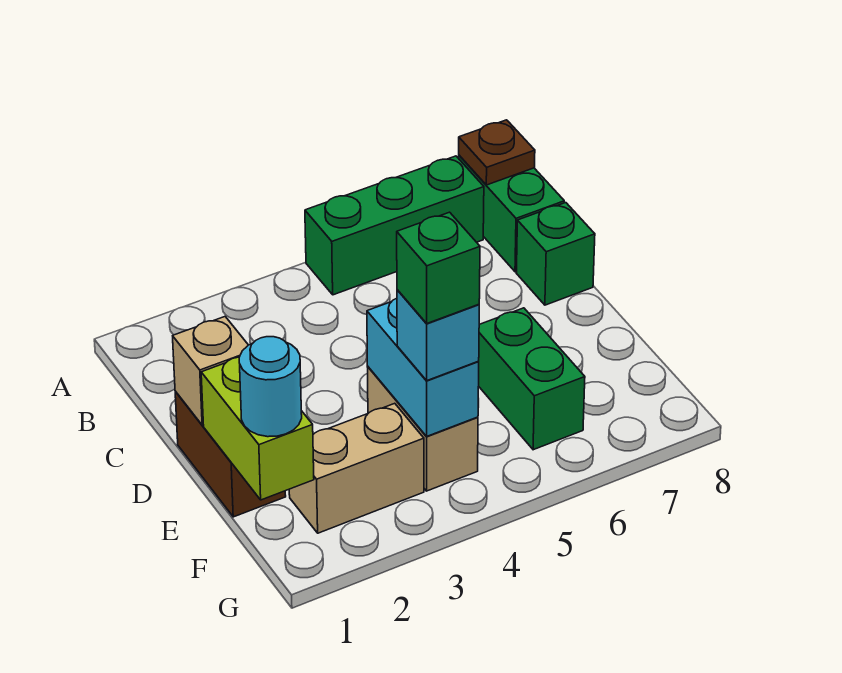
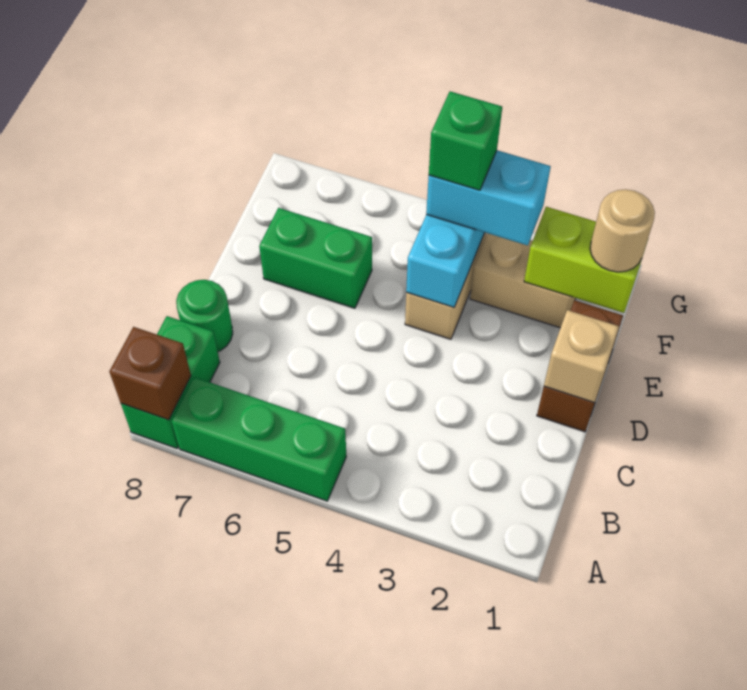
brown 1x1 plate [459,120,535,185] -> brown 1x1 brick [109,327,191,420]
green 1x1 brick [516,203,595,305] -> green 1x1 round brick [176,280,233,352]
lime 1x2 brick [201,357,314,500] -> lime 1x2 brick turned to [524,207,642,313]
green 1x2 brick [479,308,585,450] -> green 1x2 brick turned to [259,208,372,308]
cyan 1x1 round brick [239,337,302,437] -> tan 1x1 round brick [590,189,655,272]
cyan 1x1 brick [397,290,479,380] -> cyan 1x2 brick [426,150,551,246]

